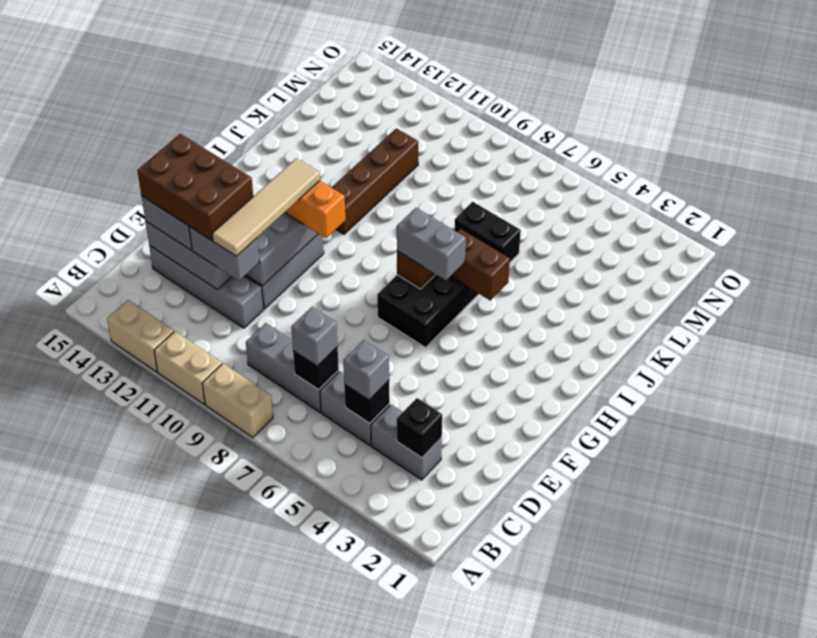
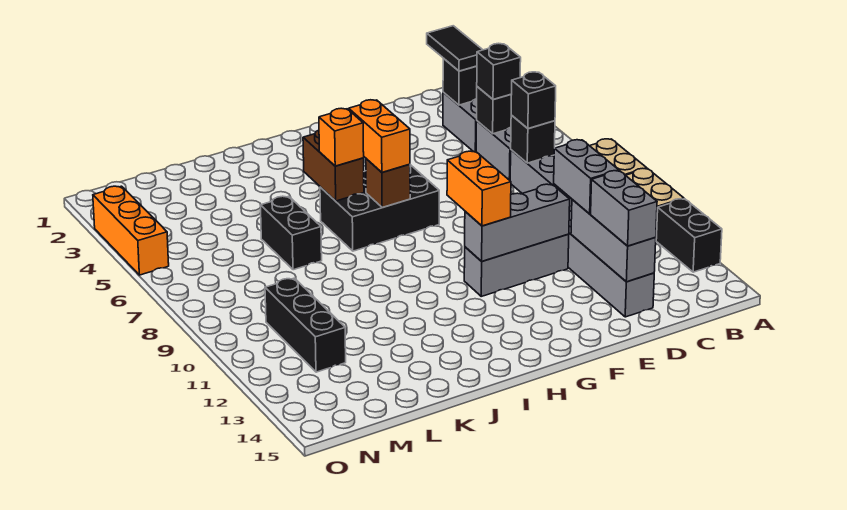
tan 1x2 brick [107,300,174,372] -> black 1x2 brick [656,199,722,272]
none -> black 1x2 tile [427,26,482,71]
grey 1x1 brick [343,340,389,400] -> black 1x1 brick [477,43,521,100]
grey 1x1 brick [291,307,338,366] -> black 1x1 brick [511,72,556,128]
tan 1x4 tile [212,158,320,256] -> none
brown 2x3 brick [137,134,253,241] -> none
grey 1x2 brick [397,208,466,280] -> orange 1x2 brick [349,100,410,172]
none -> orange 1x1 brick [319,108,364,166]
brown 1x4 brick [332,128,418,234] -> none
none -> black 1x3 brick [265,278,346,372]
none -> orange 1x3 brick [93,186,169,275]

